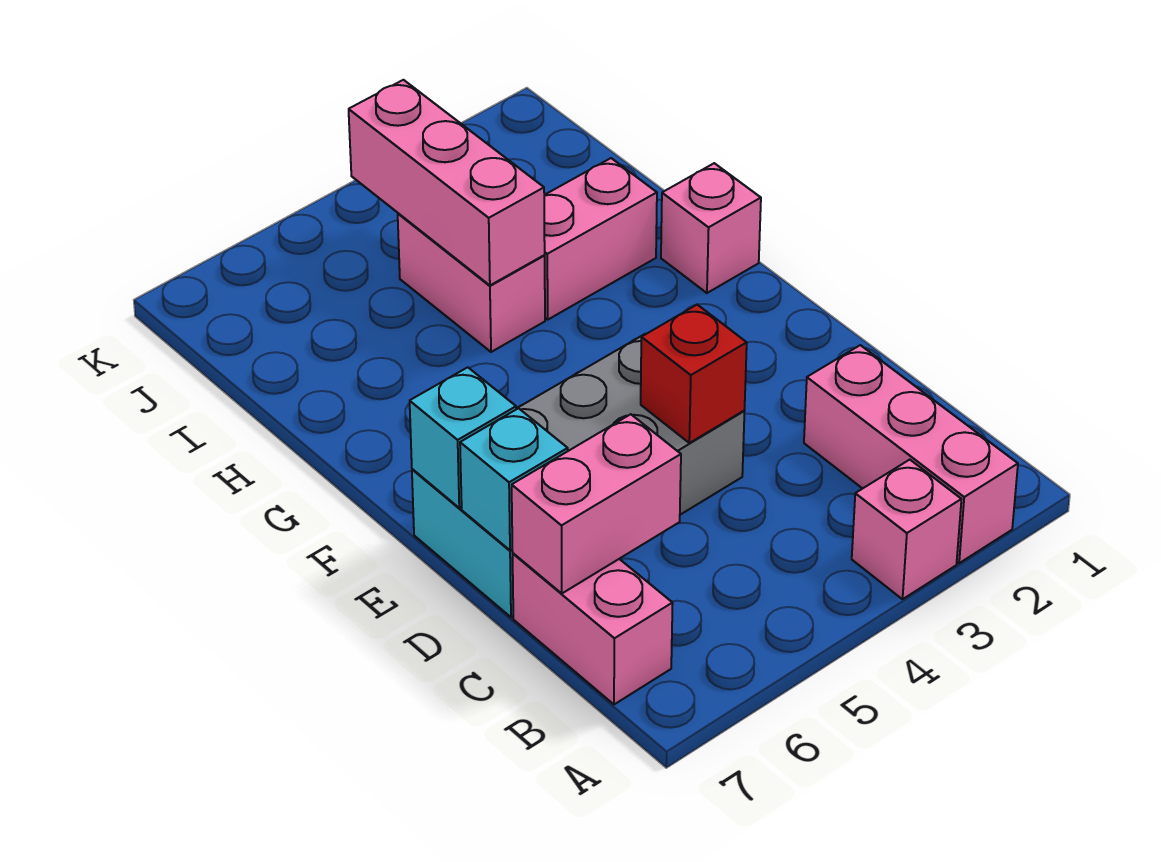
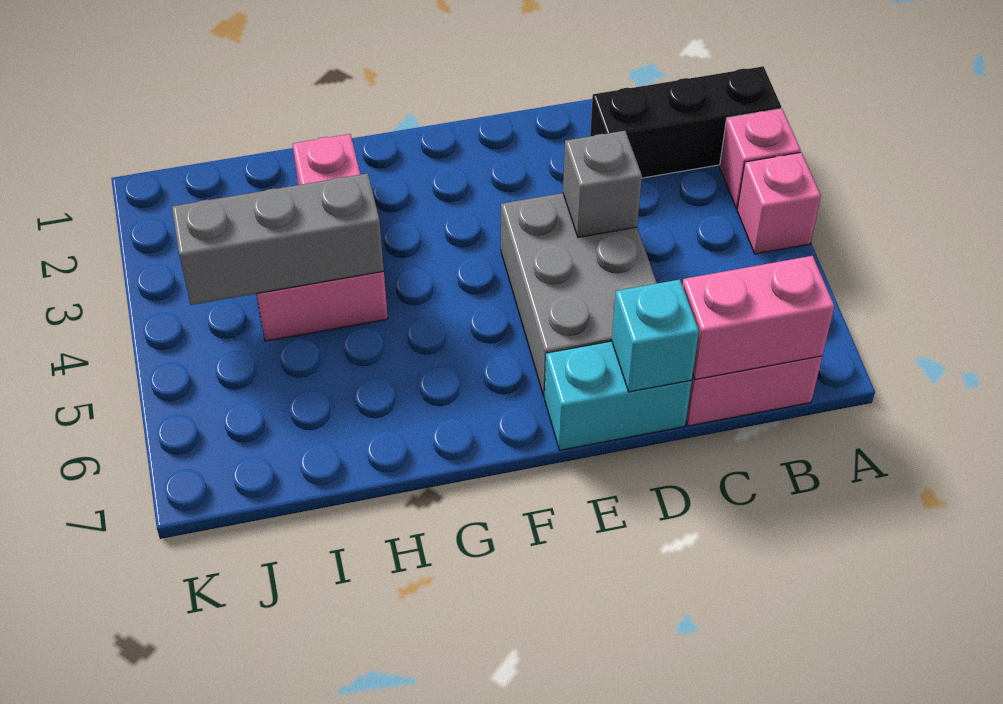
pink 1x3 brick [804,345,1018,563] -> black 1x3 brick [590,66,781,178]
pink 1x2 brick [512,414,681,593] -> pink 1x2 brick turned to [682,256,834,380]
red 1x1 brick [641,305,747,443] -> grey 1x1 brick [563,131,642,237]
cyan 1x1 brick [410,367,516,508] -> none
pink 1x1 brick [661,163,761,293] -> pink 1x1 brick moved to [737,152,821,254]
pink 1x3 brick [349,80,545,285] -> grey 1x3 brick [172,173,384,305]

